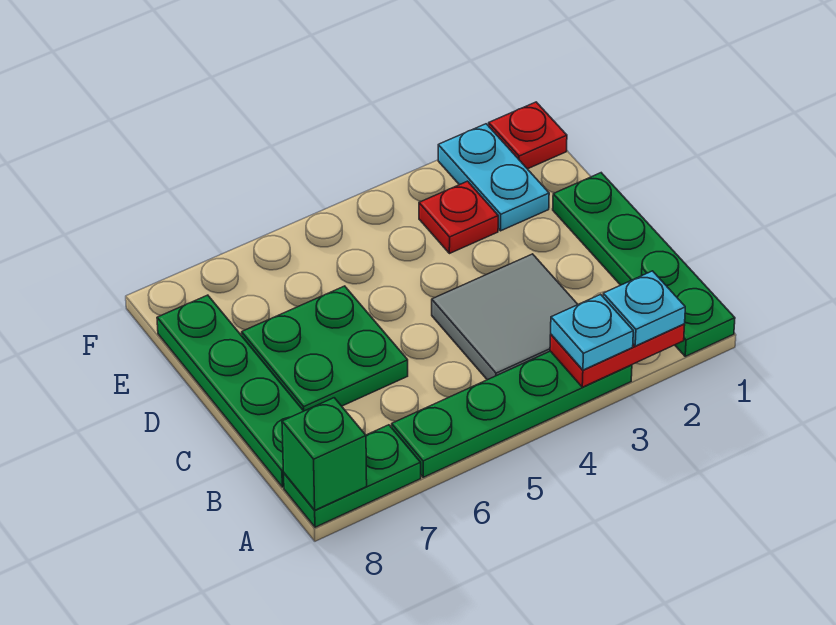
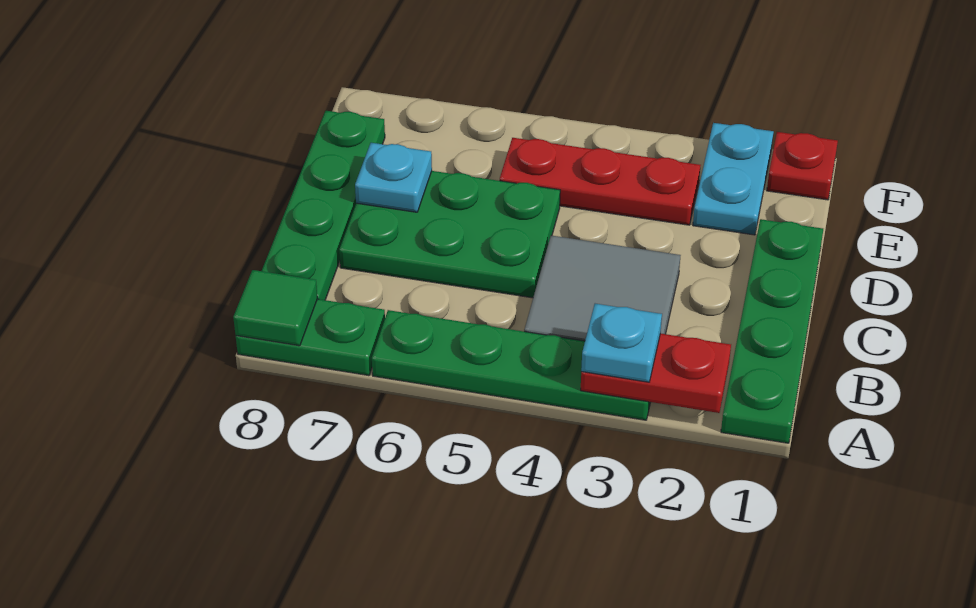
cyan 1x1 plate [603,271,685,346] -> cyan 1x1 plate moved to [355,143,432,212]
green 1x1 brick [282,398,367,510] -> green 1x1 tile [233,270,317,346]
green 2x2 plate [242,286,408,411] -> green 2x3 plate [339,171,560,298]
red 1x1 plate [419,181,498,254] -> red 1x3 plate [500,138,701,225]

